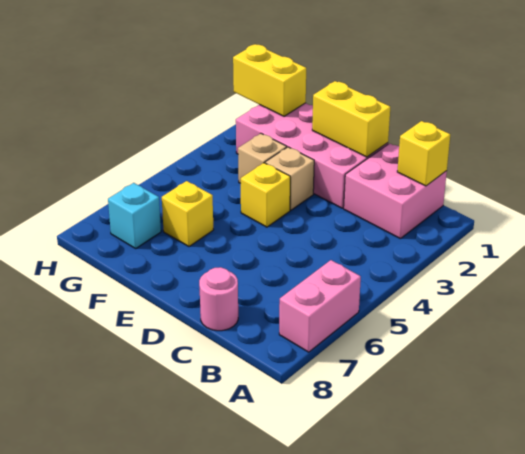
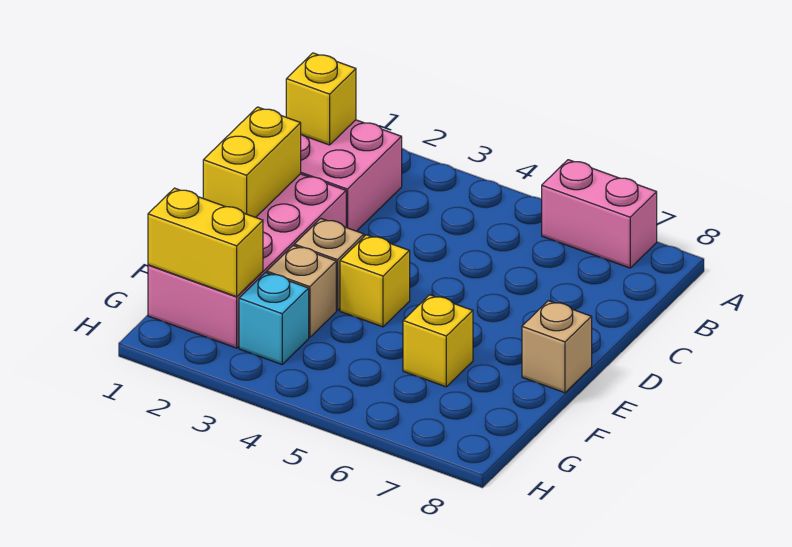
pink 1x1 round brick [199,267,238,331] -> none
none -> tan 1x1 brick [522,301,592,393]
yellow 1x2 brick [233,44,306,116] -> yellow 1x2 brick turned to [148,188,263,297]
cyan 1x1 brick [108,183,161,248] -> cyan 1x1 brick moved to [239,273,309,364]

